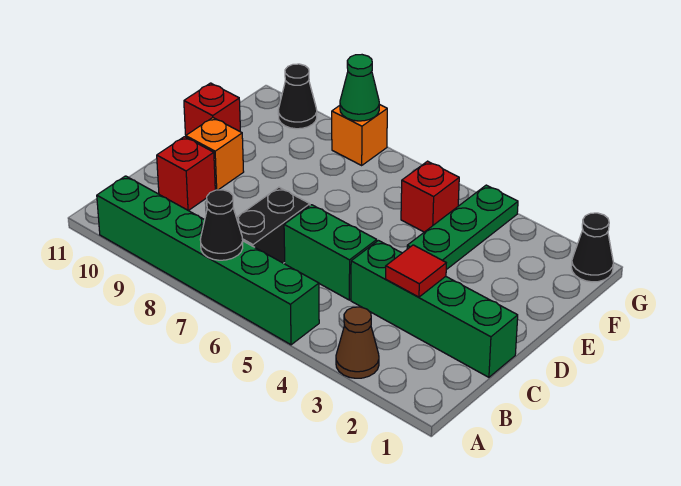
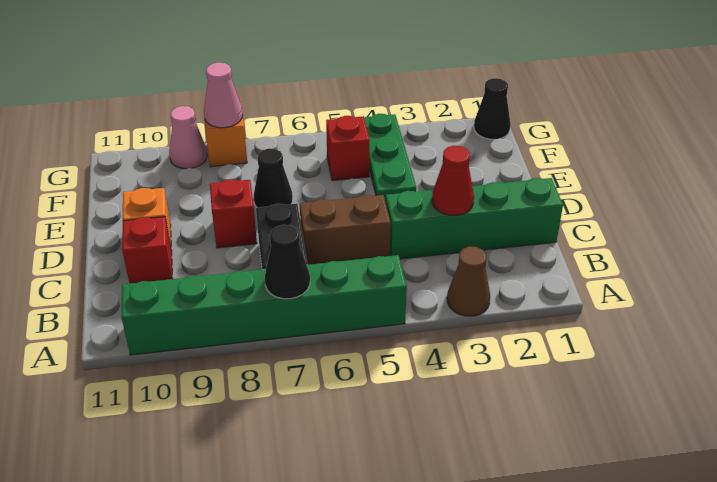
red 1x1 tile [386,245,446,297] -> red 1x1 cone [432,146,474,215]
green 1x2 brick [284,205,377,300] -> brown 1x2 brick [300,195,391,265]
red 1x1 brick [184,83,240,135] -> red 1x1 brick moved to [210,179,257,248]
green 1x1 cone [340,55,379,121] -> pink 1x1 cone [204,63,243,128]
none -> pink 1x1 cone [169,106,207,169]
black 1x1 cone [278,64,317,129] -> black 1x1 cone moved to [254,148,293,207]

